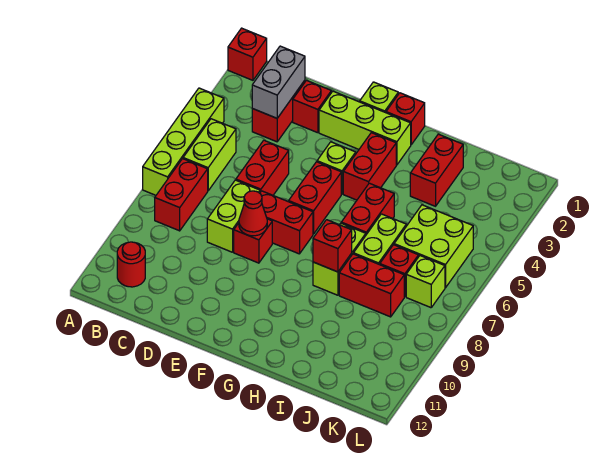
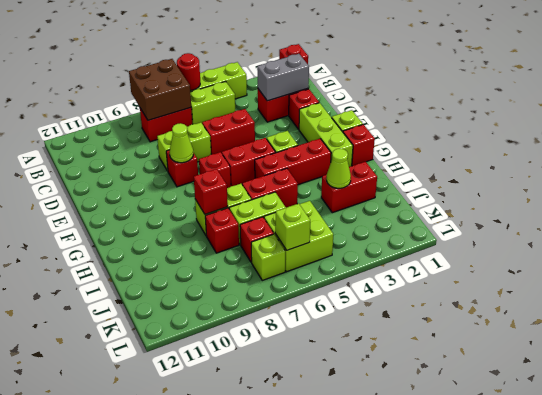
none -> brown 2x2 brick [129,59,191,120]
red 1x1 round brick [117,242,145,287] -> red 1x1 round brick moved to [177,53,200,91]
red 1x2 brick [260,191,313,254] -> red 1x1 brick [199,152,231,188]
red 1x1 cone [239,191,267,236] -> lime 1x1 cone [170,123,193,163]
red 1x2 brick [343,133,396,200] -> red 1x3 brick [255,139,331,185]
none -> lime 1x1 cone [327,149,351,188]
red 1x2 brick [339,254,404,317] -> red 1x1 brick [205,208,239,253]
none -> lime 1x1 brick [275,203,310,250]

